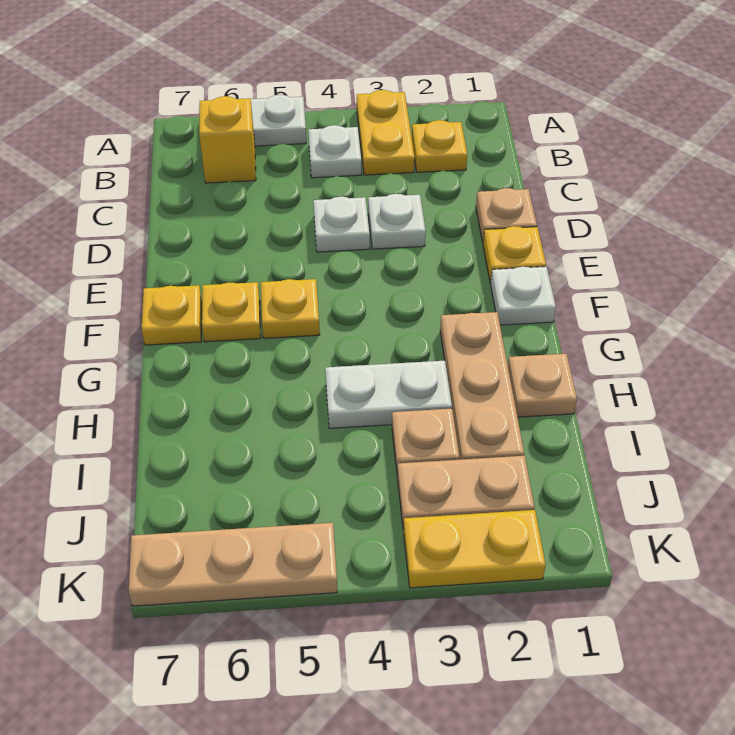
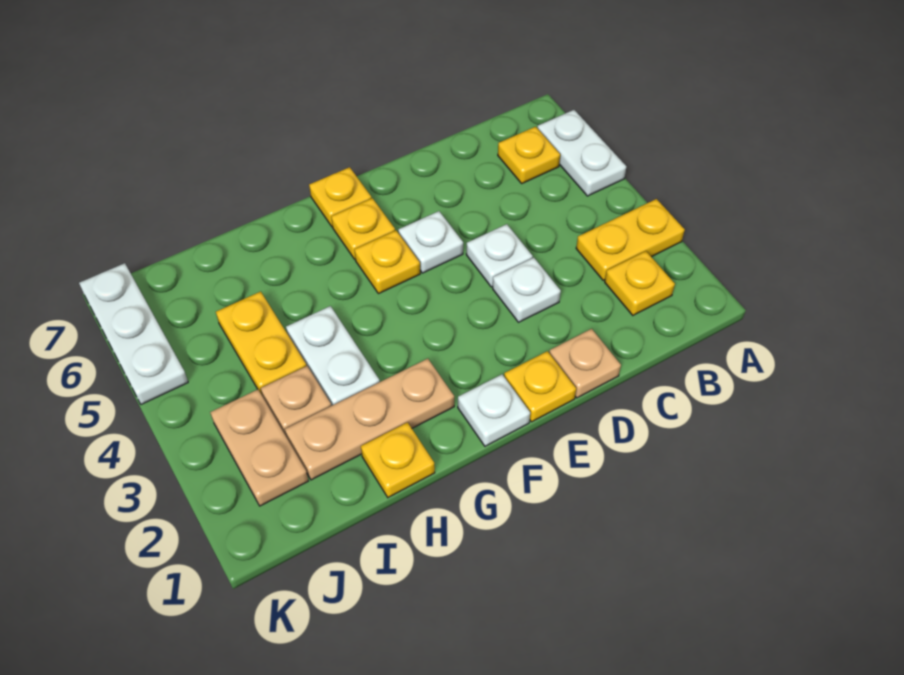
white 1x1 plate [308,125,362,178] -> white 1x1 plate moved to [398,211,463,273]
yellow 1x1 brick [199,96,256,183] -> yellow 1x1 plate [498,127,560,183]
tan 1x1 plate [508,354,577,417] -> yellow 1x1 plate [361,422,435,497]
yellow 1x2 plate [404,510,546,588] -> yellow 1x2 plate moved to [216,291,306,395]
tan 1x3 plate [129,523,337,606] -> white 1x3 plate [79,263,188,404]

